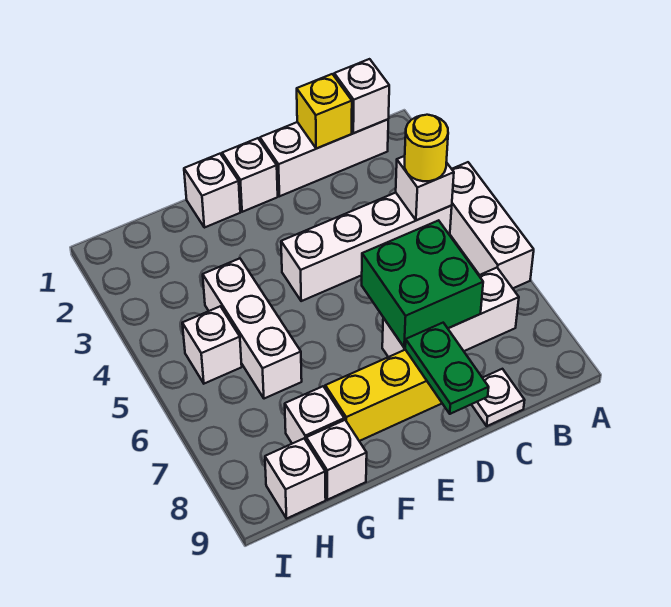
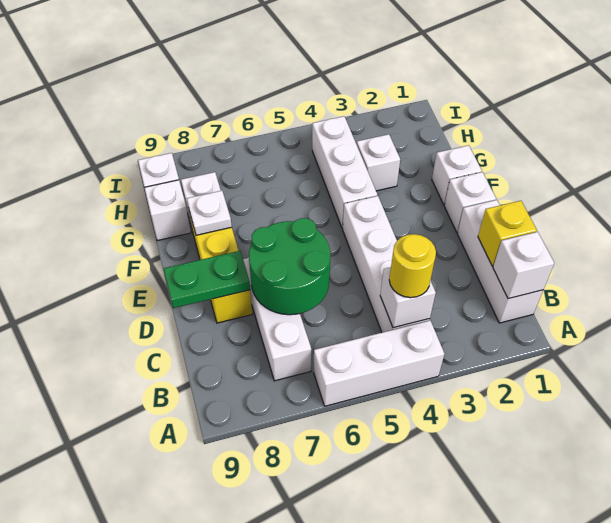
green 2x2 brick [362,220,483,348] -> green 2x2 round brick [249,218,330,315]
white 1x1 plate [471,369,525,426] -> white 1x1 plate moved to [187,191,232,235]
white 1x3 brick [203,258,302,399] -> white 1x3 brick turned to [312,116,377,228]
white 1x1 brick [182,306,242,384] -> white 1x1 brick moved to [357,134,400,191]

